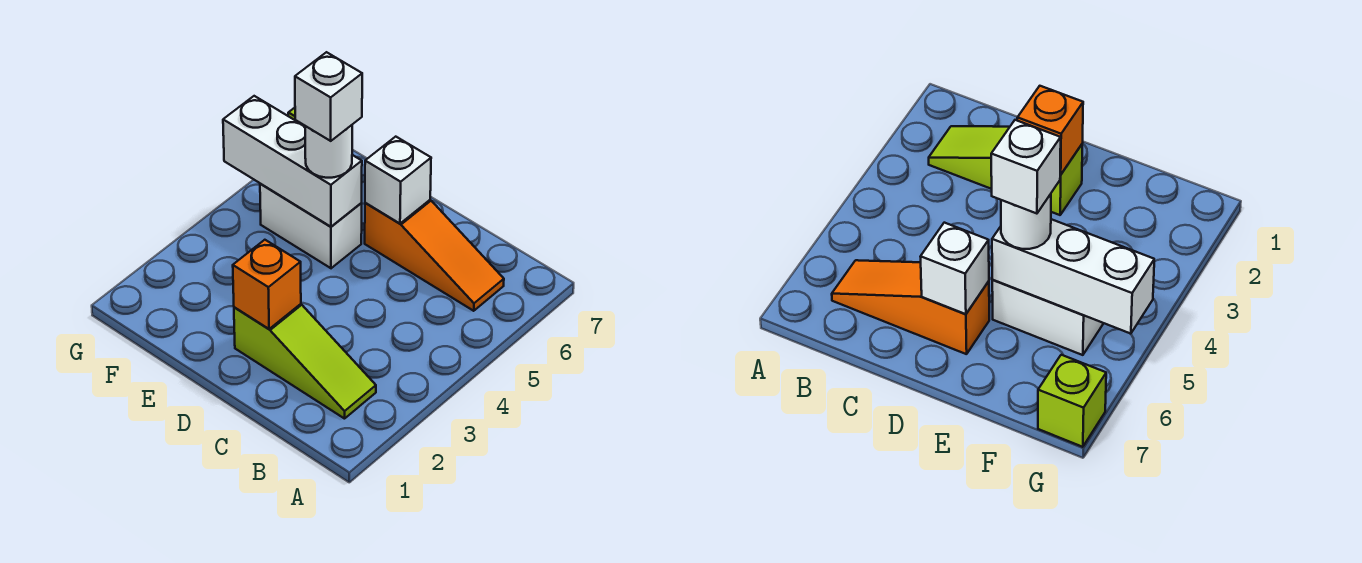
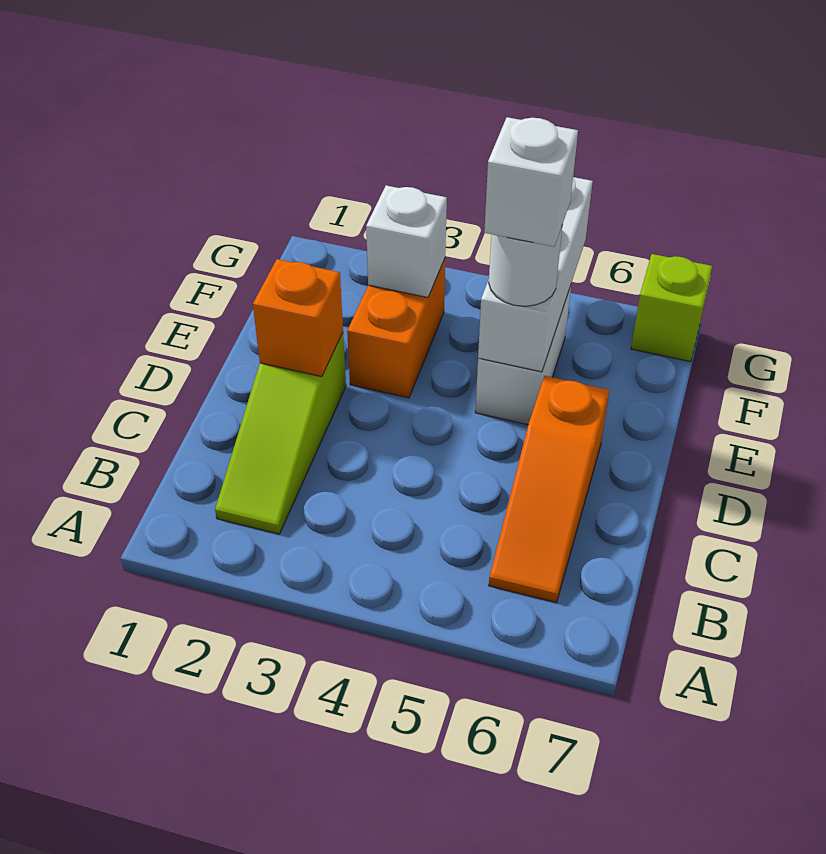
white 1x1 brick [365,137,431,223] -> white 1x1 brick moved to [366,185,447,298]
none -> orange 1x2 brick [347,259,445,398]

